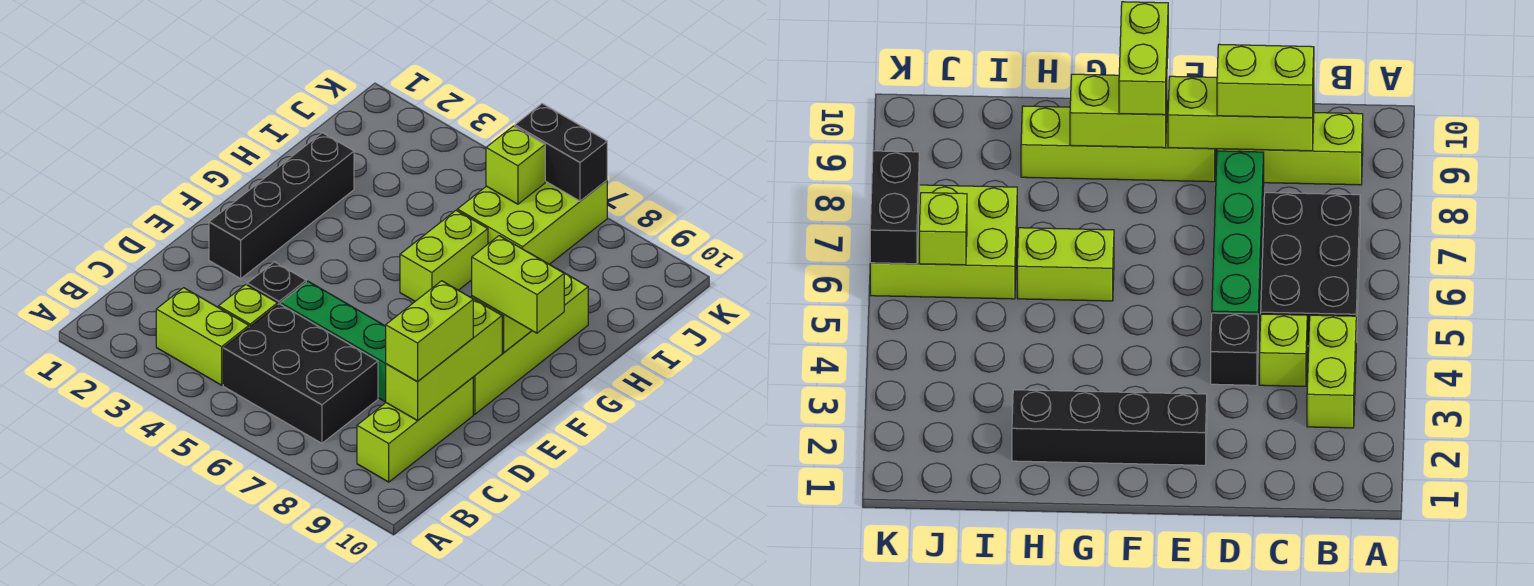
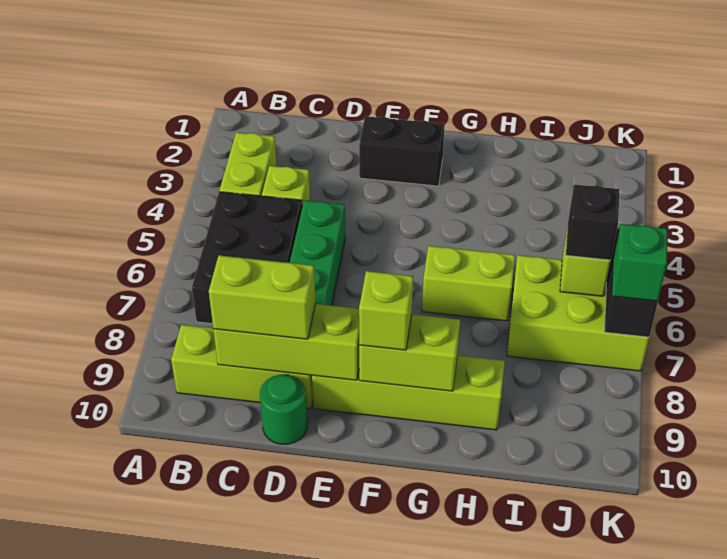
black 1x1 brick [247,262,306,304] -> black 1x1 brick moved to [566,184,619,260]
none -> green 1x1 round brick [260,375,307,444]
black 1x4 brick [209,133,354,279] -> black 1x2 brick [359,116,445,186]
lime 1x2 brick [472,236,564,333] -> lime 1x1 brick [359,271,413,350]
none -> green 1x1 brick [612,224,667,301]

